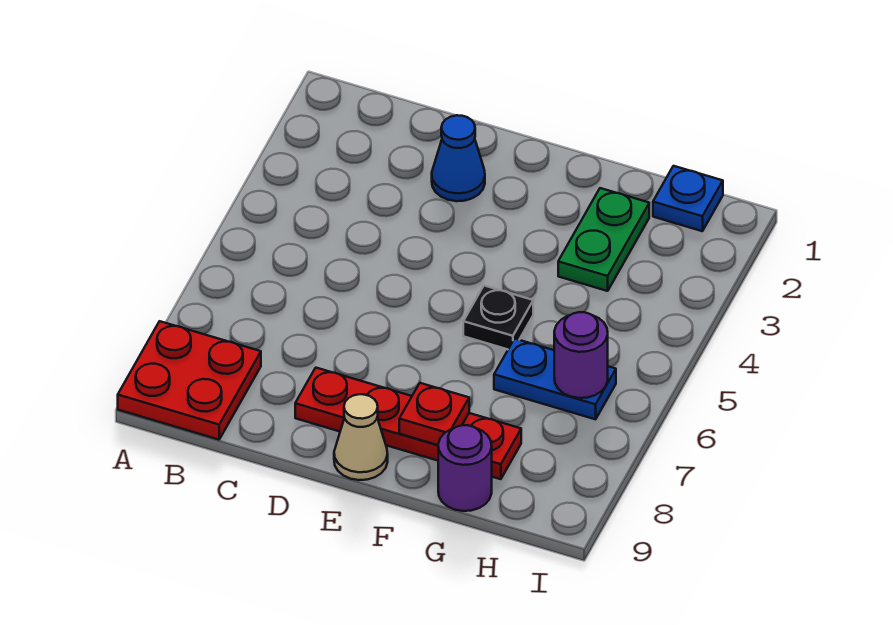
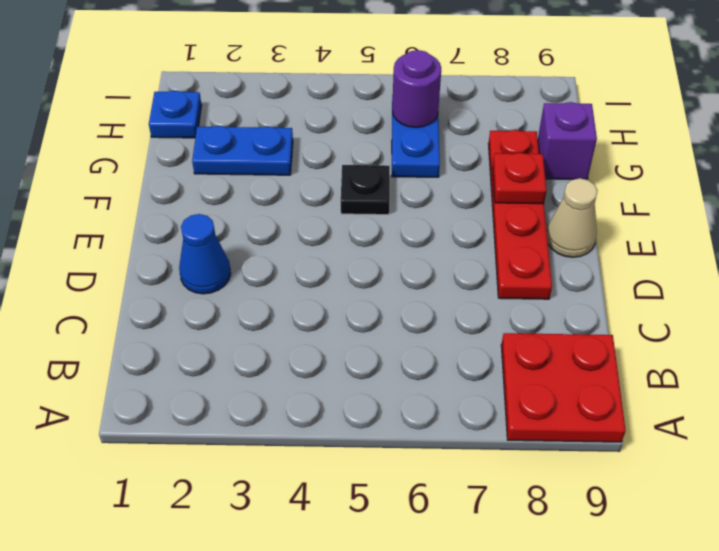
green 1x2 plate [558,188,649,291] -> blue 1x2 plate [192,126,293,175]
purple 1x1 round brick [438,425,492,511] -> purple 1x1 brick [538,102,597,180]

